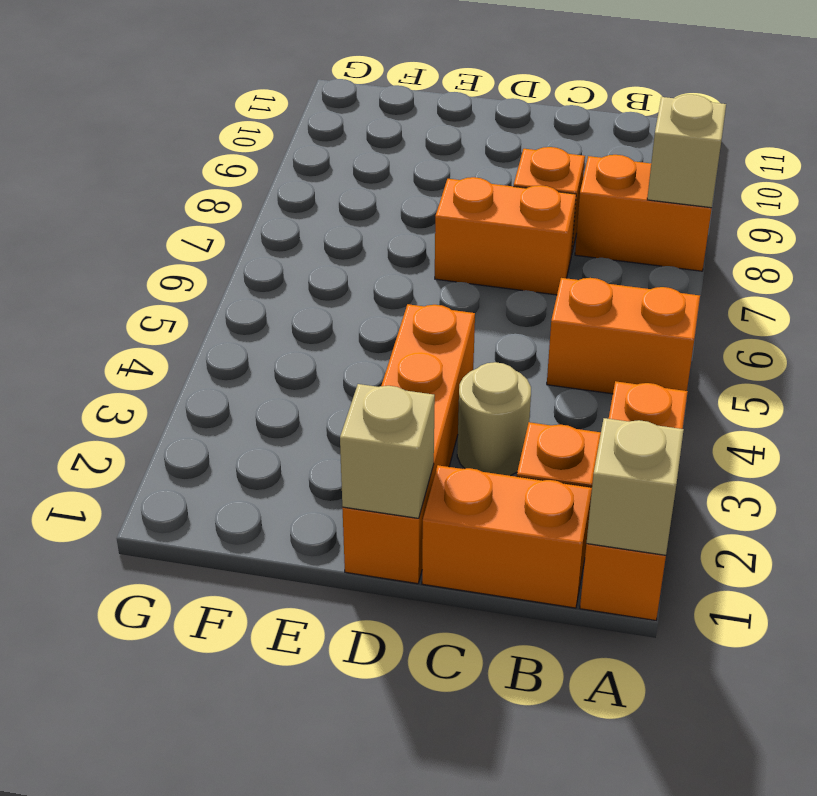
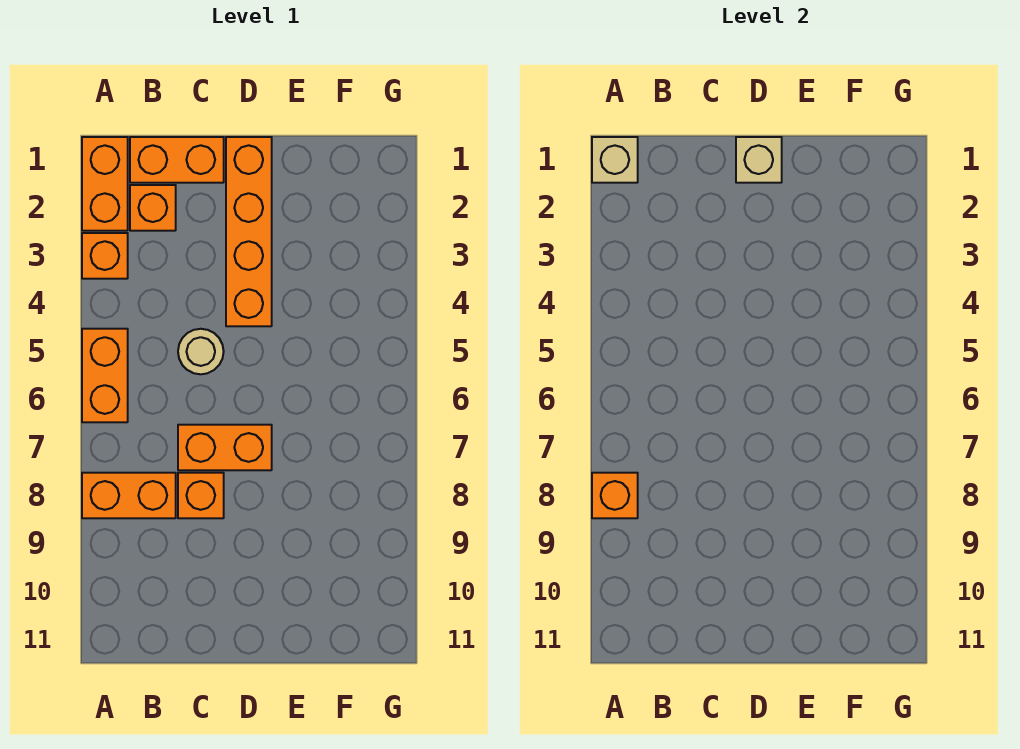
orange 1x2 brick [547,278,700,394] -> orange 1x2 brick turned to [82,329,128,422]
tan 1x1 brick [647,95,726,208] -> orange 1x1 brick [592,473,638,518]
tan 1x1 round brick [457,362,531,476] -> tan 1x1 round brick moved to [178,329,224,374]

